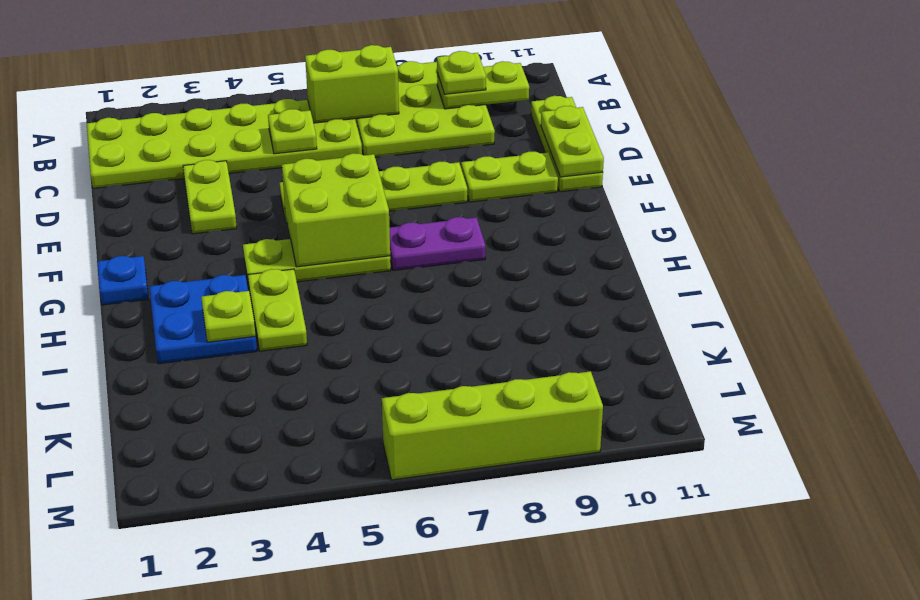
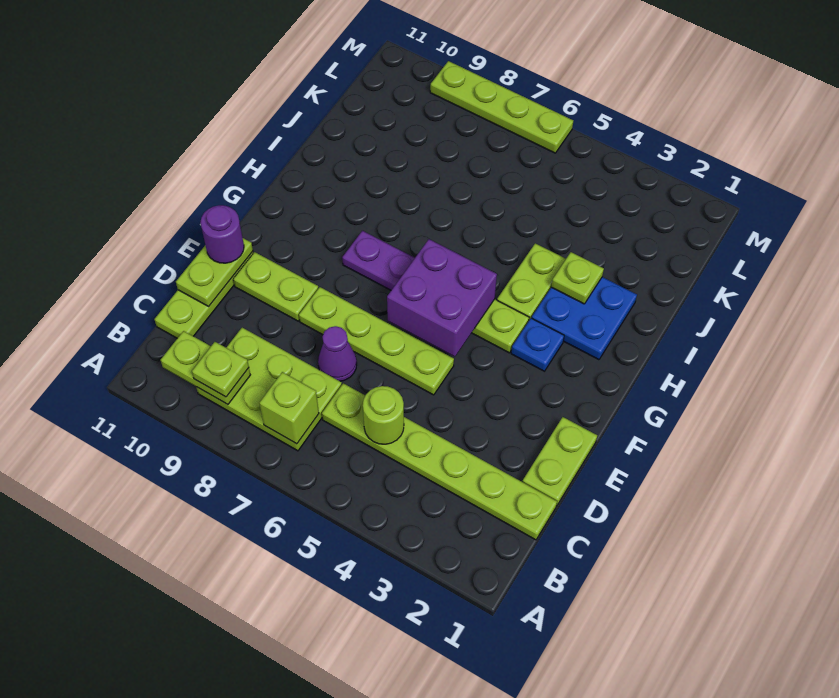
lime 3x3 plate [355,61,495,157] -> lime 2x3 plate [196,328,342,451]
lime 2x6 plate [87,99,362,188] -> lime 1x6 plate [322,383,557,540]
lime 1x2 brick [305,45,399,123] -> lime 1x1 brick [259,372,319,444]
lime 1x1 plate [268,109,317,154] -> lime 1x1 round brick [363,386,404,444]
lime 1x2 plate [183,160,237,234] -> lime 1x2 plate moved to [523,417,597,506]
none -> purple 1x1 cone [318,326,357,381]
none -> purple 1x1 round brick [200,205,244,263]
lime 2x2 brick [282,153,390,267] -> purple 2x2 brick [387,239,497,357]
blue 1x1 plate [97,256,149,305] -> blue 1x1 plate moved to [511,318,564,371]
lime 1x4 brick [382,371,603,480] -> lime 1x4 plate [430,61,573,153]

